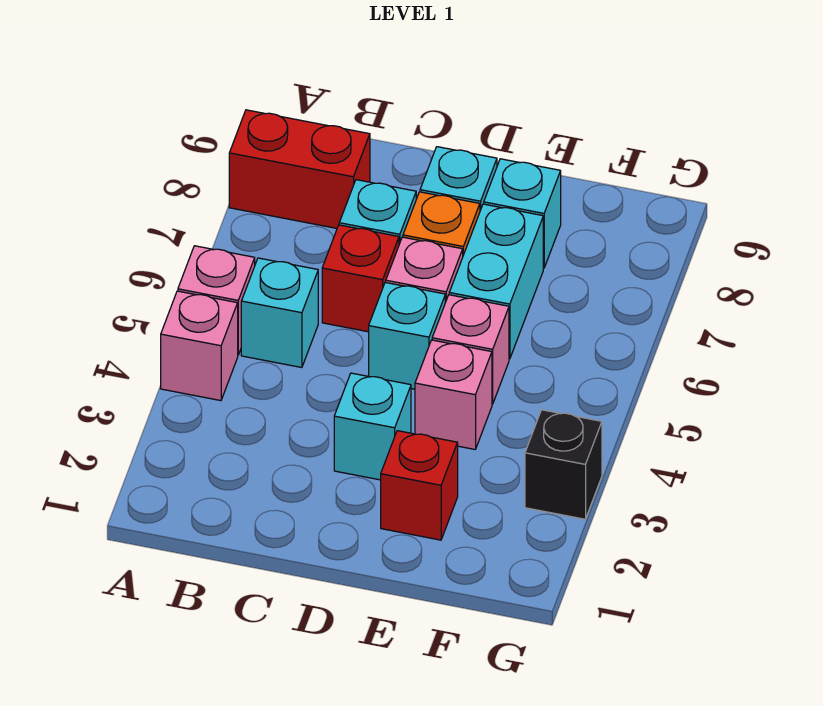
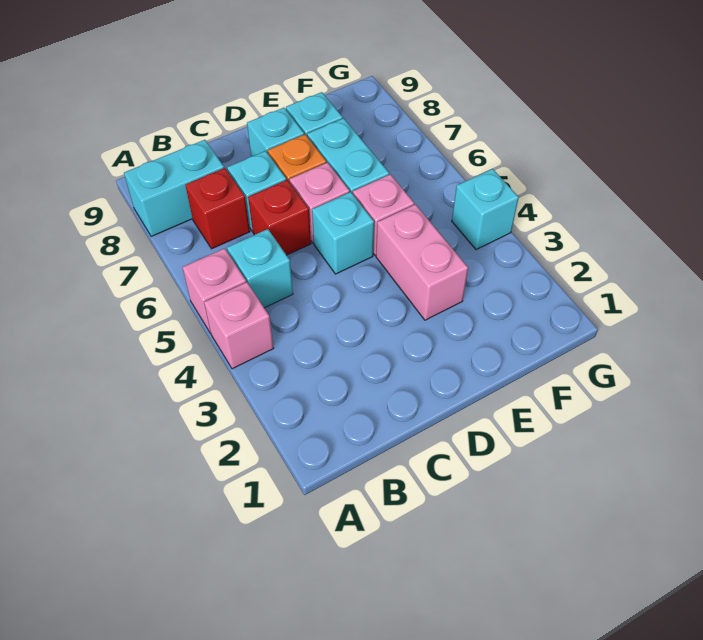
red 1x2 brick [229,110,370,228] -> cyan 1x2 brick [124,140,224,237]
cyan 1x1 brick [334,373,411,480] -> cyan 1x1 brick moved to [452,169,519,250]
red 1x1 brick [381,431,458,540] -> red 1x1 brick moved to [185,168,250,249]
pink 1x1 brick [415,340,492,449] -> pink 1x2 brick [376,205,468,320]
black 1x1 brick [525,410,602,519] -> none

